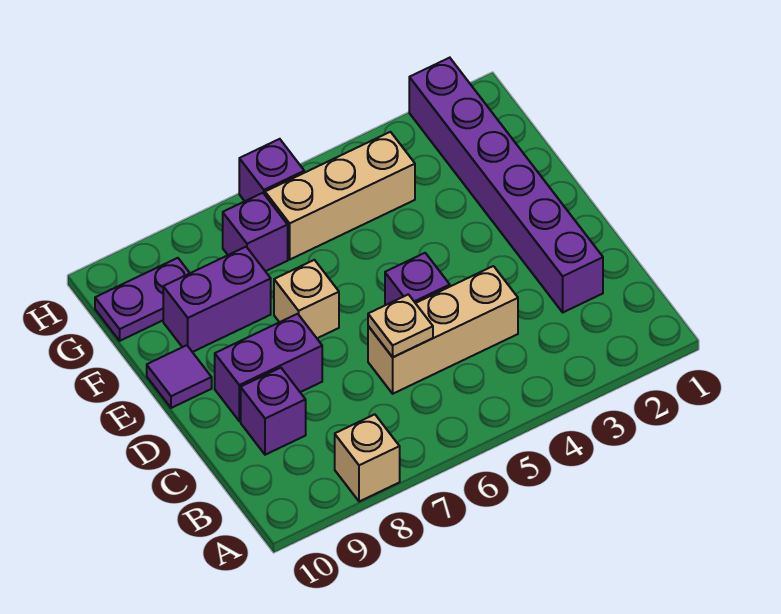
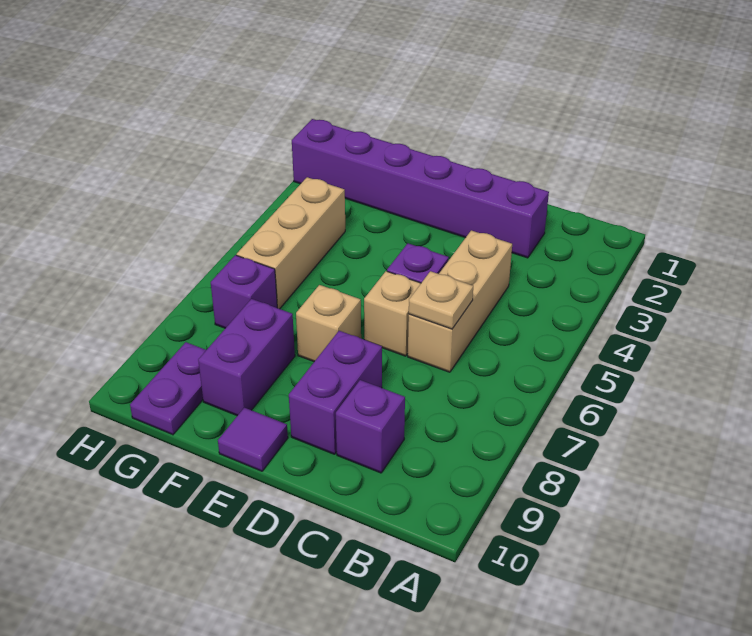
tan 1x1 brick [335,414,400,502] -> tan 1x1 brick moved to [364,271,421,356]
purple 1x1 brick [239,139,304,201] -> none

